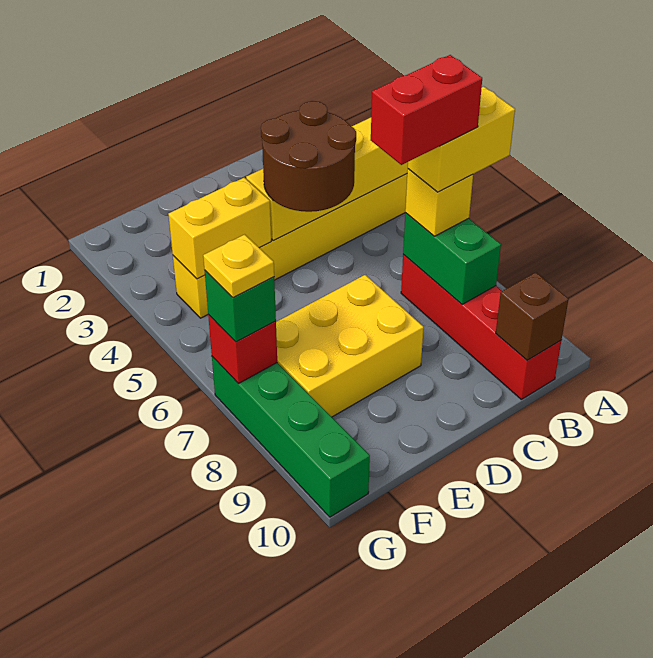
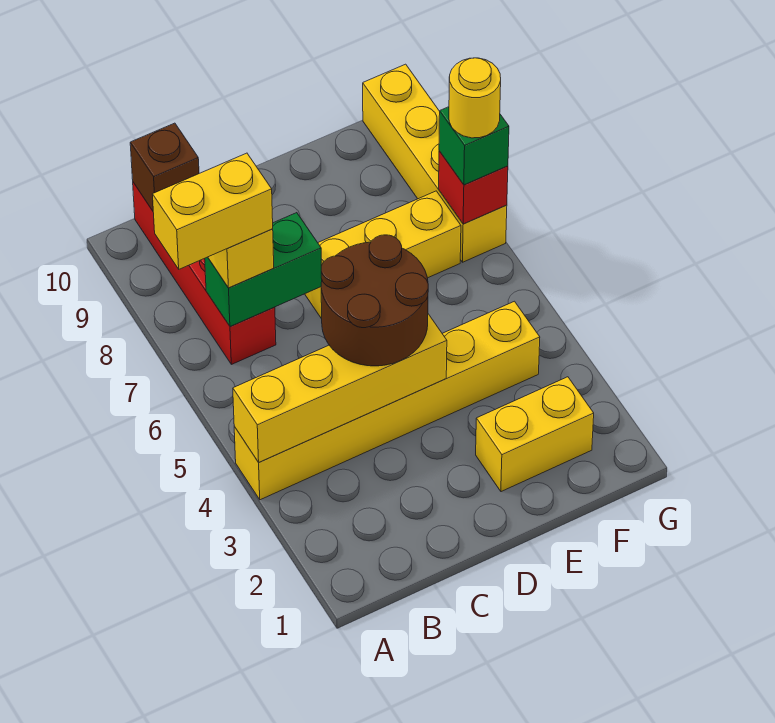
green 1x2 brick [403,213,501,304] -> green 1x2 brick turned to [205,213,322,326]
red 1x2 brick [371,55,482,165] -> none
yellow 2x3 brick [276,275,424,417] -> yellow 1x3 brick [305,191,461,319]
yellow 1x2 brick [168,178,271,279] -> yellow 1x2 brick moved to [476,377,594,492]
green 1x4 brick [212,357,370,517] -> yellow 1x4 brick [363,64,507,262]
yellow 1x1 plate [203,234,274,298] -> yellow 1x1 round brick [449,58,501,138]

